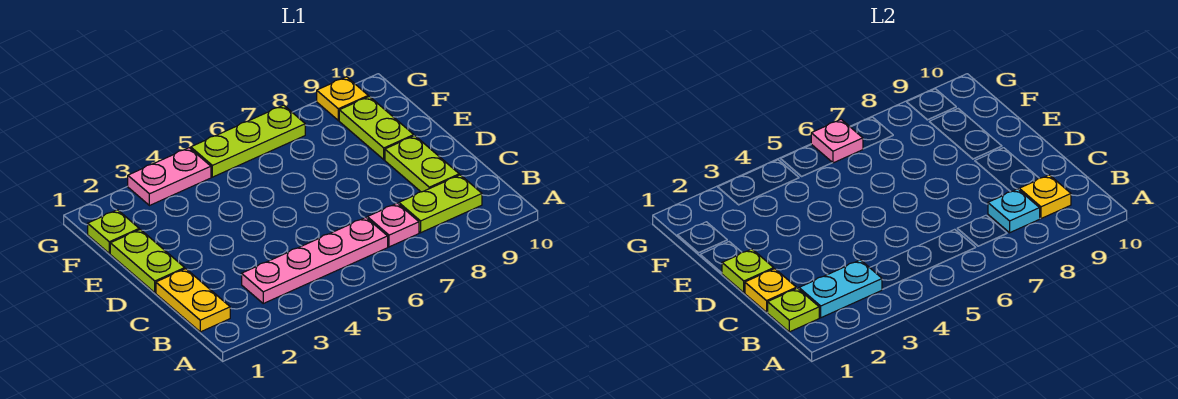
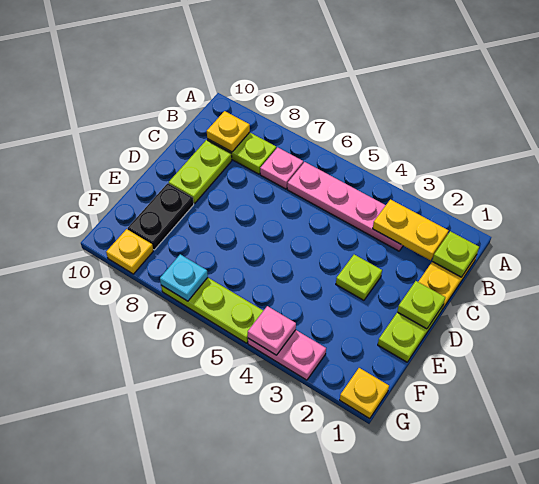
cyan 1x2 plate [799,260,882,318] -> yellow 1x2 plate [373,200,449,260]
cyan 1x1 plate [988,189,1040,233] -> cyan 1x1 plate moved to [160,254,208,301]
yellow 1x1 plate [745,269,796,312] -> yellow 1x1 plate moved to [340,368,389,419]
lime 1x2 plate [339,96,414,160] -> black 1x2 plate [128,183,194,250]
lime 1x1 plate [88,210,139,253] -> lime 1x1 plate moved to [336,255,382,300]
pink 1x1 plate [811,119,863,163] -> pink 1x1 plate moved to [248,306,296,355]

